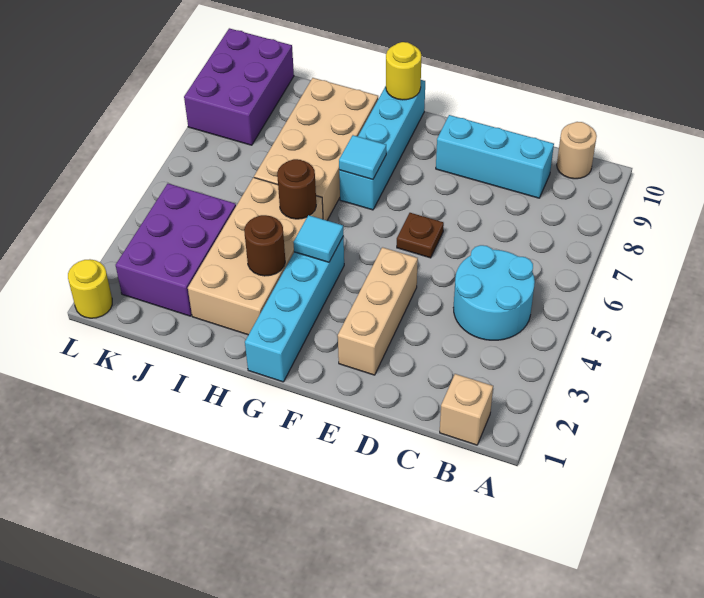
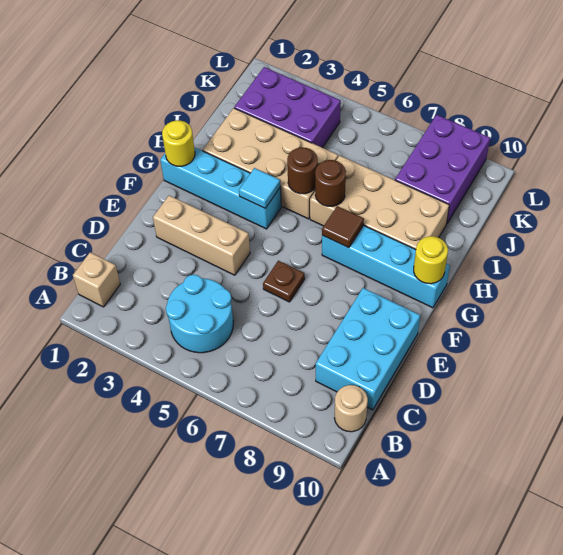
cyan 1x3 brick [436,115,554,198] -> cyan 2x3 brick [316,288,420,410]
cyan 1x1 tile [339,135,386,180] -> brown 1x1 tile [322,206,364,248]
brown 1x1 round brick [244,215,285,276] -> brown 1x1 round brick moved to [315,160,346,206]
purple 2x3 brick [184,28,294,145] -> purple 2x3 brick turned to [395,115,490,223]
yellow 1x1 round brick [68,259,112,318] -> yellow 1x1 round brick moved to [162,120,195,166]

